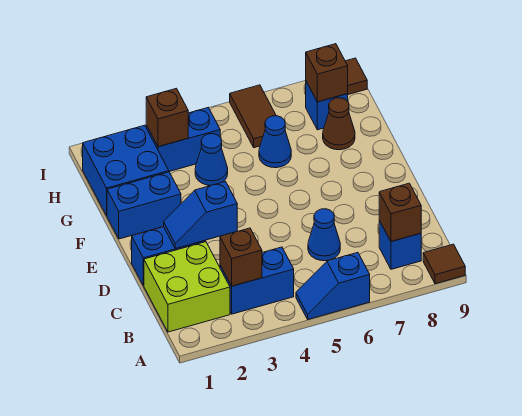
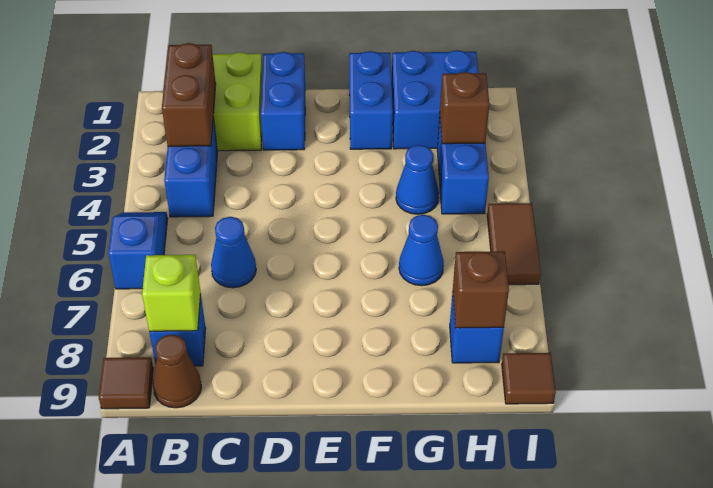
brown 1x1 brick [220,228,262,286] -> brown 1x2 brick [162,43,216,146]
brown 1x1 brick [379,183,421,242] -> lime 1x1 brick [142,255,201,332]
blue 1x2 slope [164,182,237,249] -> none
brown 1x1 cone [323,98,355,150] -> brown 1x1 cone moved to [153,334,201,408]
brown 1x2 tile [230,85,276,148] -> brown 1x2 tile turned to [487,203,541,285]

